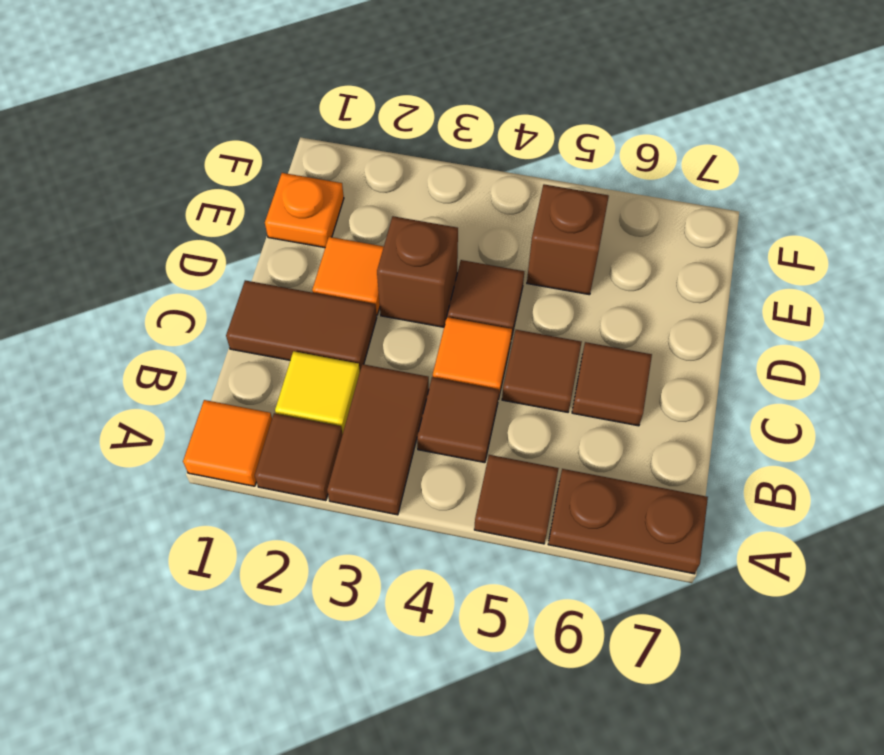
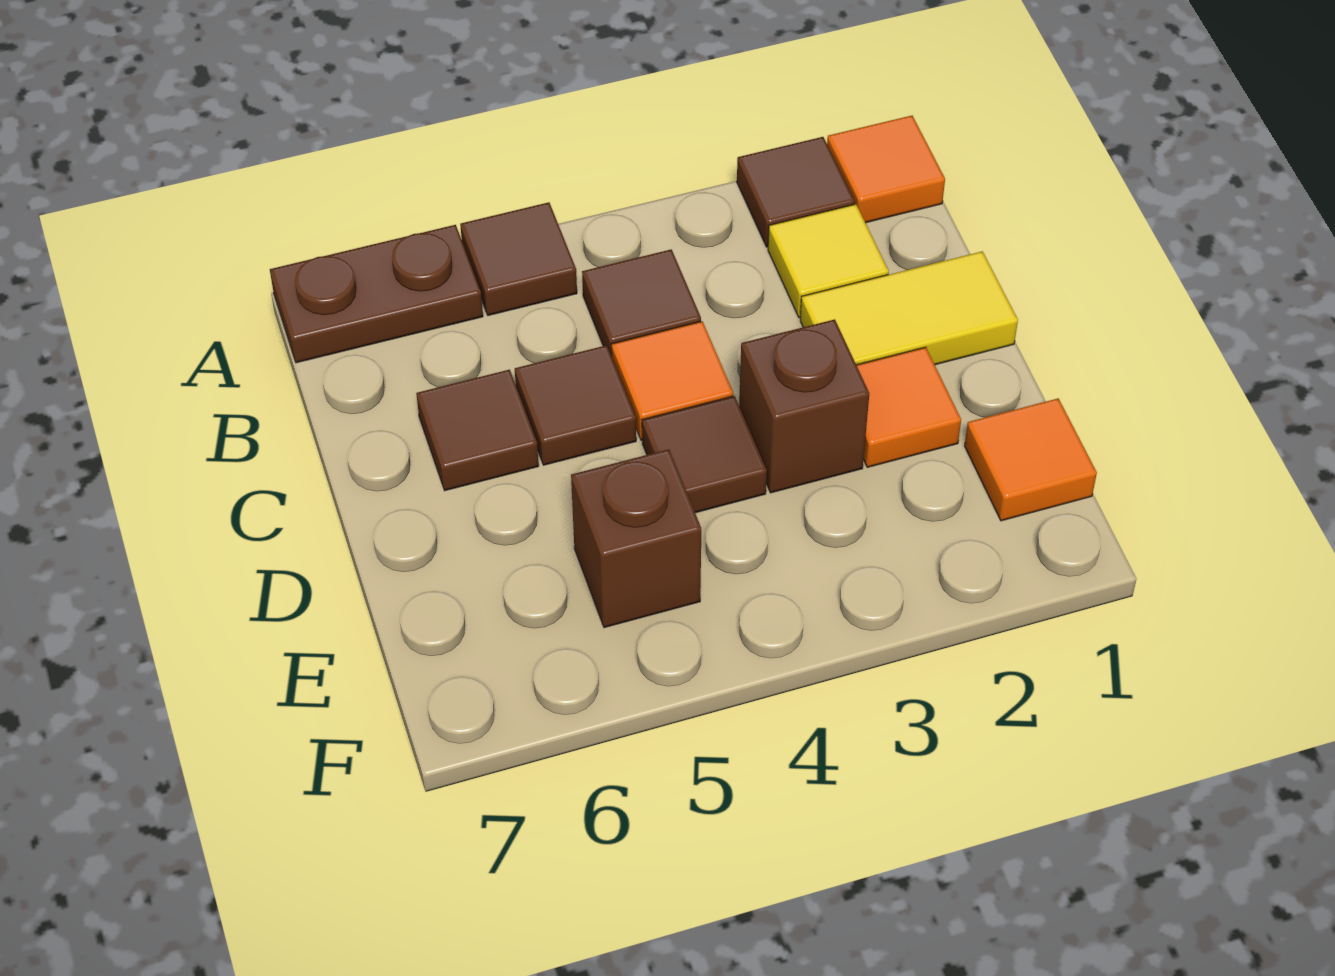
brown 1x2 tile [327,364,429,515] -> none
brown 1x2 tile [226,280,377,370] -> yellow 1x2 tile [800,251,1018,365]
orange 1x1 plate [265,173,344,248] -> orange 1x1 tile [965,398,1097,521]

